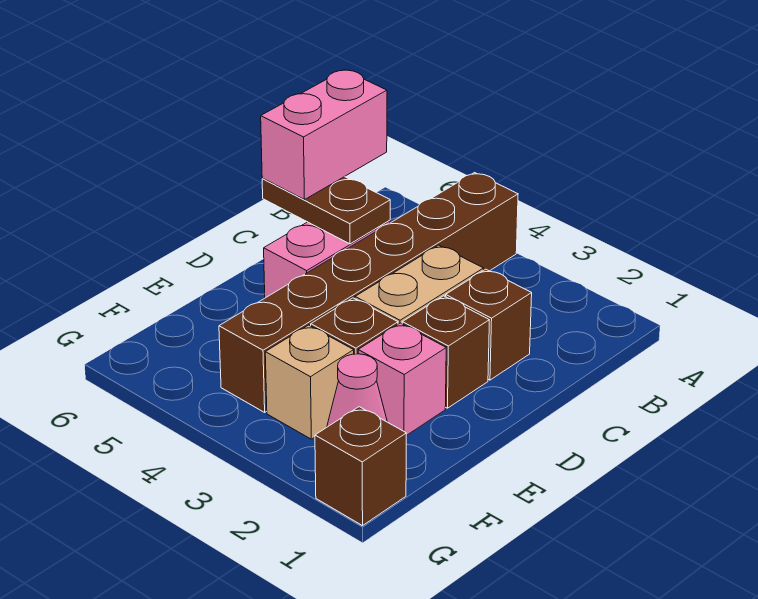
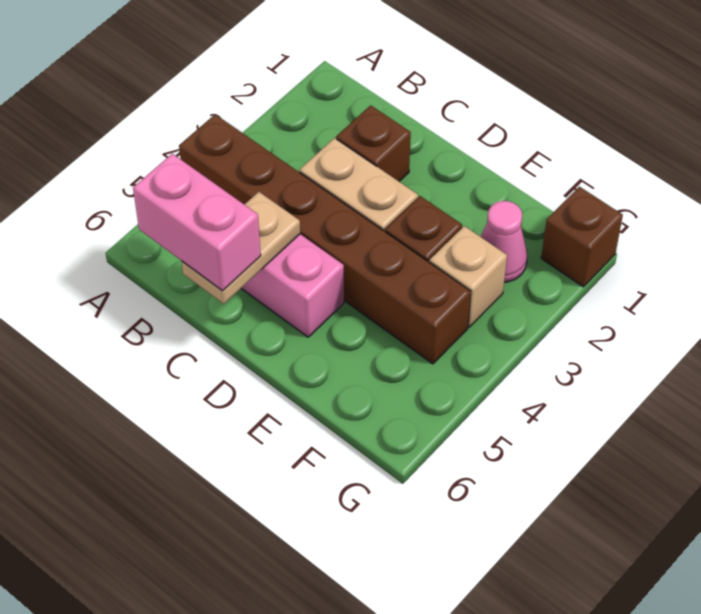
brown 1x2 plate [262,177,390,244] -> tan 1x2 plate [182,192,300,304]
brown 1x1 brick [402,296,489,408] -> none
pink 1x1 brick [358,323,446,436] -> none

